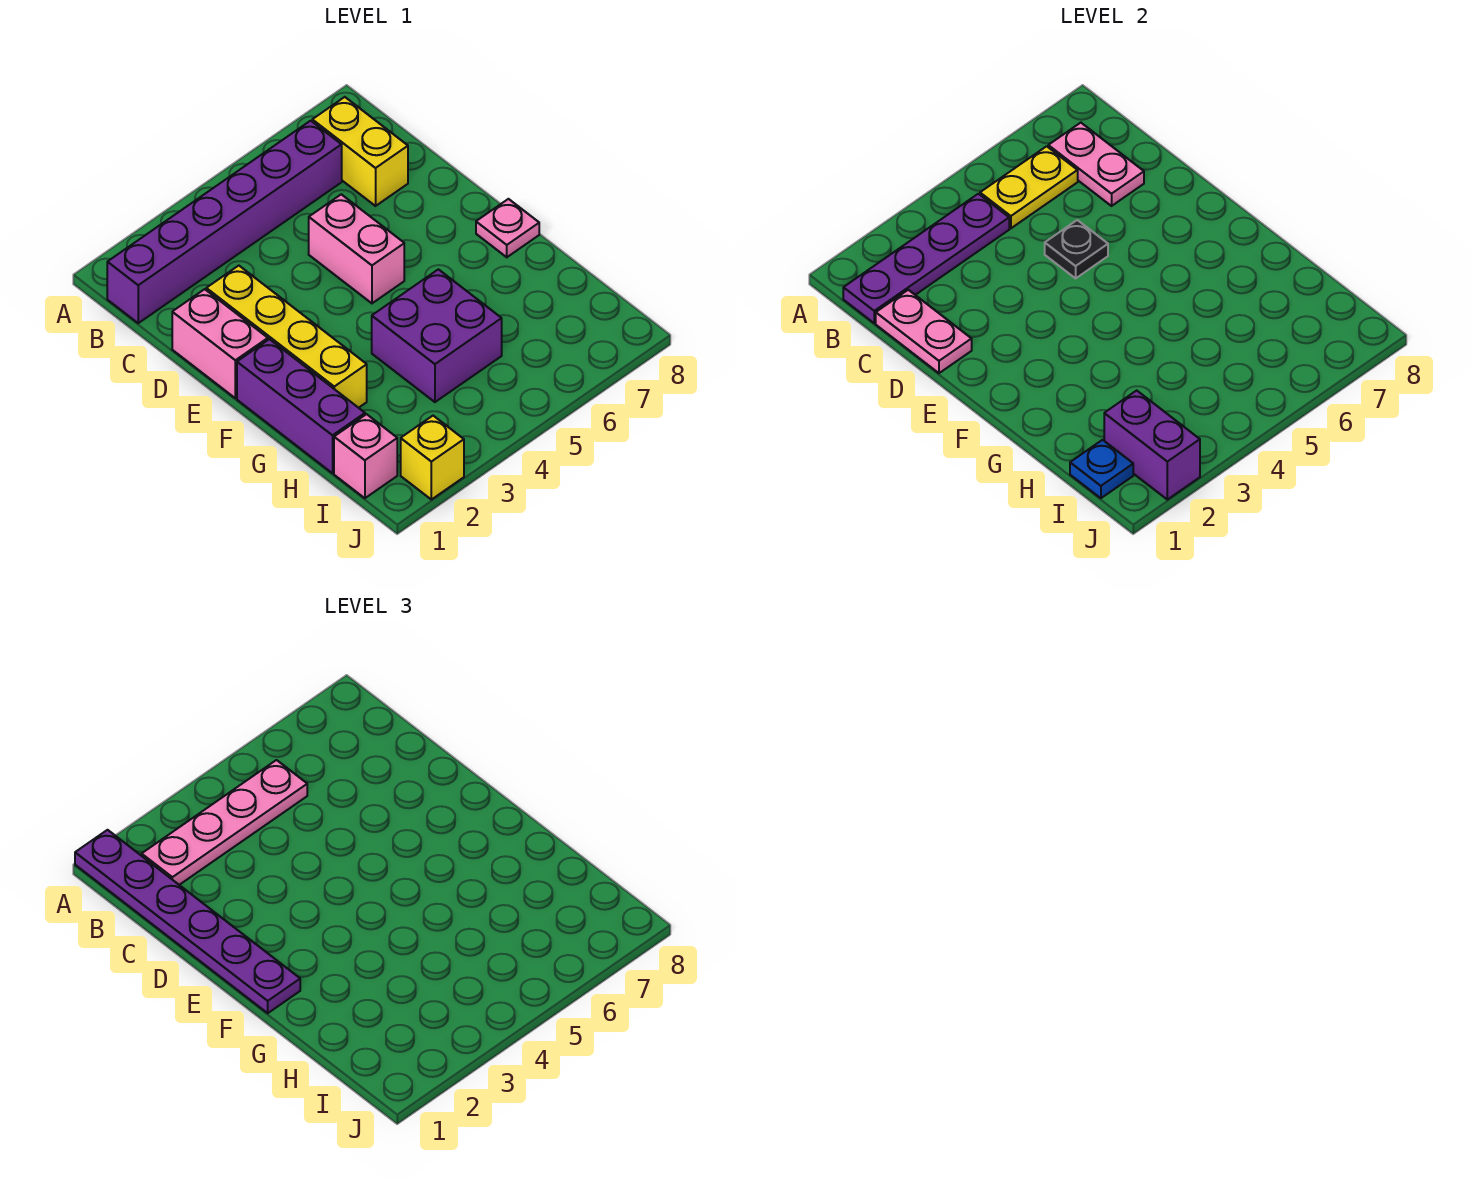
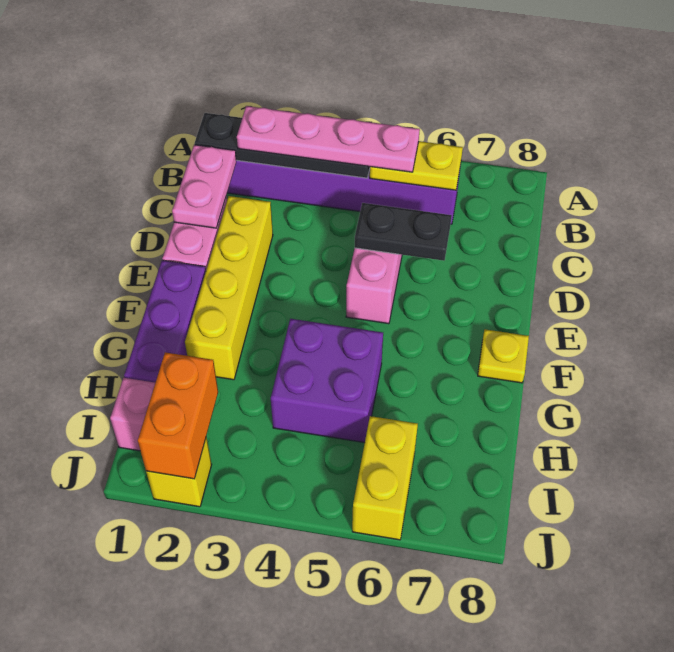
purple 1x6 plate [75,830,300,1013] -> none
purple 1x4 plate [843,194,1009,323] -> black 1x4 plate [194,113,370,178]
yellow 1x2 brick [312,97,408,206] -> yellow 1x2 brick moved to [352,416,418,540]
pink 1x2 plate [1048,123,1144,206] -> none
black 1x1 plate [1045,220,1108,278] -> black 1x2 plate [355,203,452,261]
pink 1x1 plate [476,199,539,257] -> yellow 1x1 plate [478,329,529,383]
blue 1x1 plate [1070,440,1133,498] -> none
purple 1x2 brick [1104,391,1200,500] -> orange 1x2 brick [138,352,218,479]

